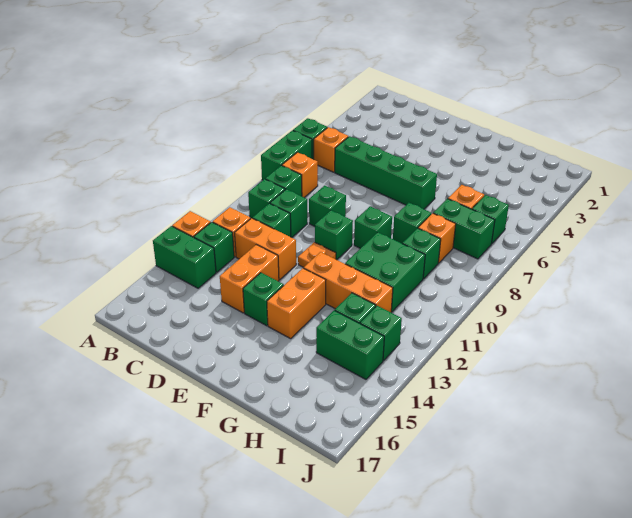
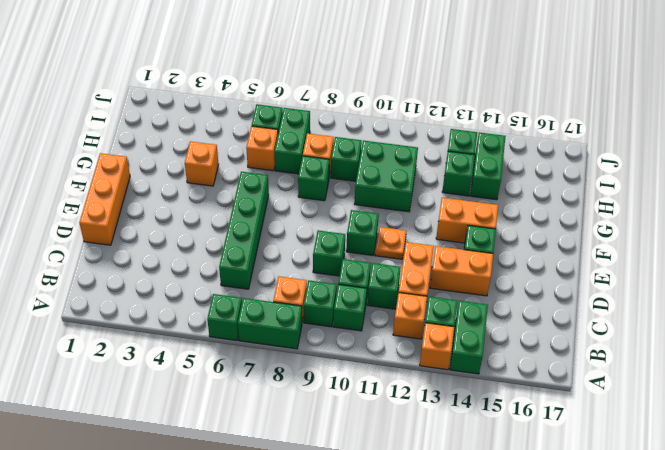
orange 1x1 brick [314,127,348,172] -> orange 1x1 brick moved to [185,141,219,186]
green 1x1 brick [354,206,392,248] -> none
orange 1x3 brick [304,252,393,312] -> orange 1x3 brick moved to [79,153,130,245]

